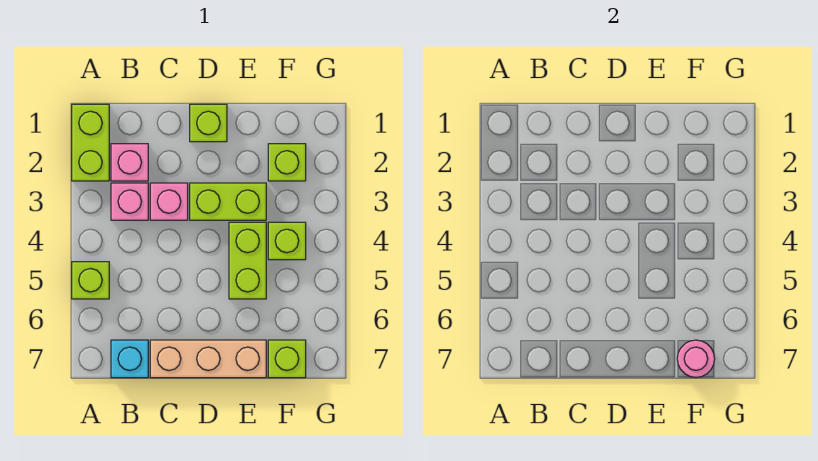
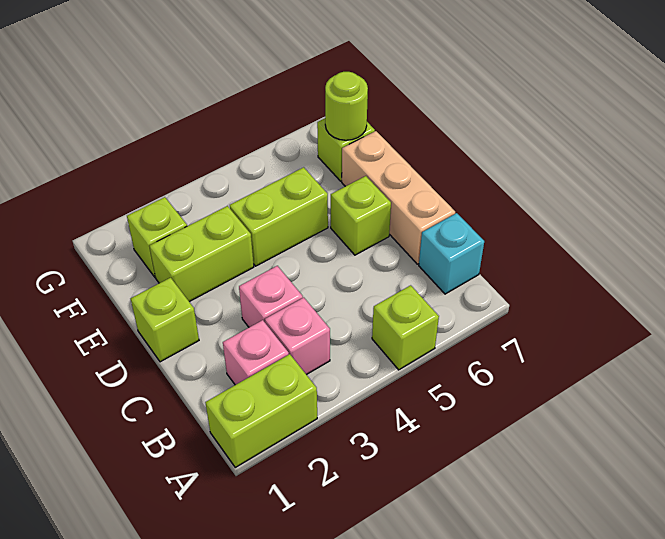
lime 1x2 brick [190,183,266,220] -> lime 1x2 brick turned to [149,206,254,302]
lime 1x1 brick [268,222,306,260] -> lime 1x1 brick moved to [331,176,391,255]
pink 1x1 round brick [677,340,715,377] -> lime 1x1 round brick [325,72,368,140]

